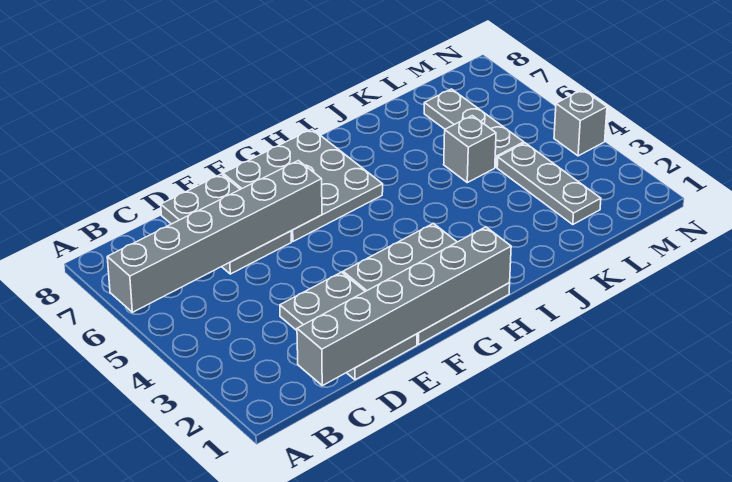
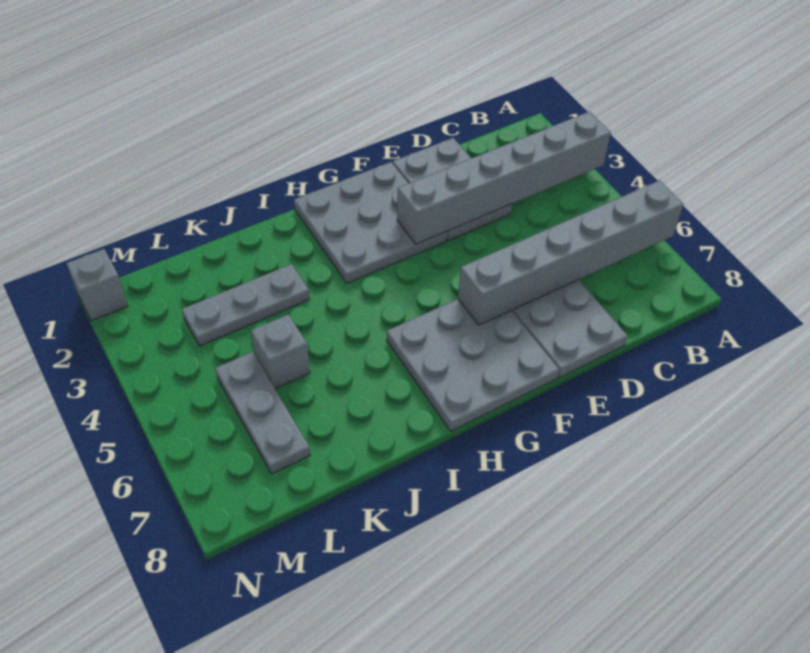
grey 1x6 brick [297,227,511,386] -> grey 1x6 brick moved to [397,112,611,244]
grey 1x3 plate [497,143,601,225] -> grey 1x3 plate turned to [182,264,310,346]
grey 1x1 brick [554,90,607,156] -> grey 1x1 brick moved to [66,249,128,321]

